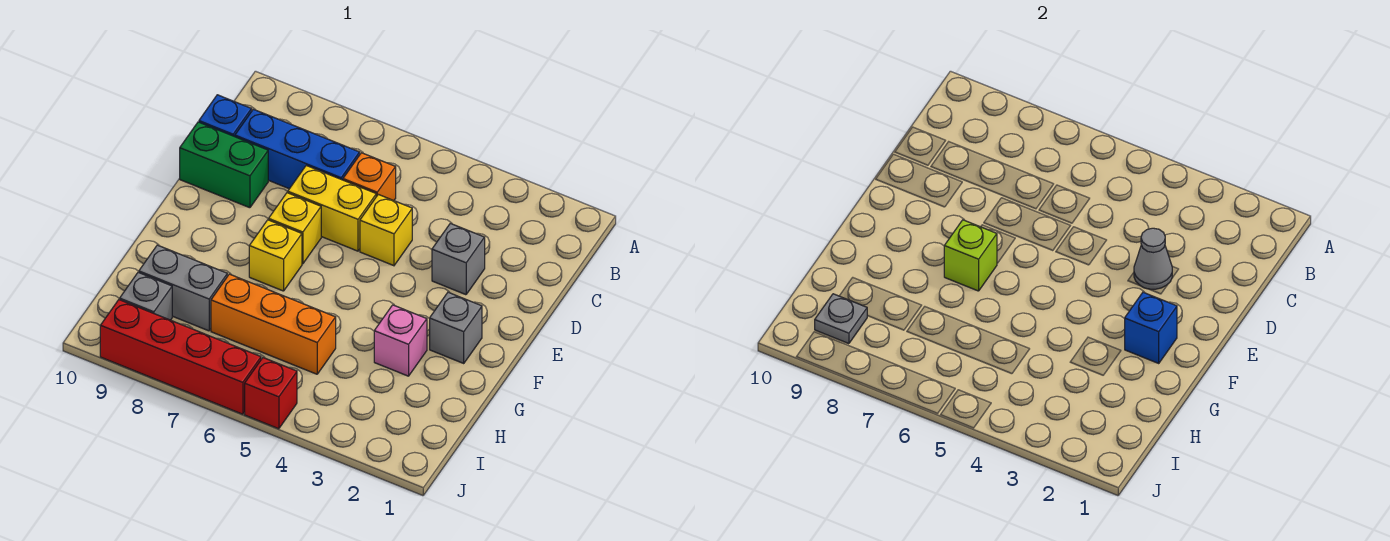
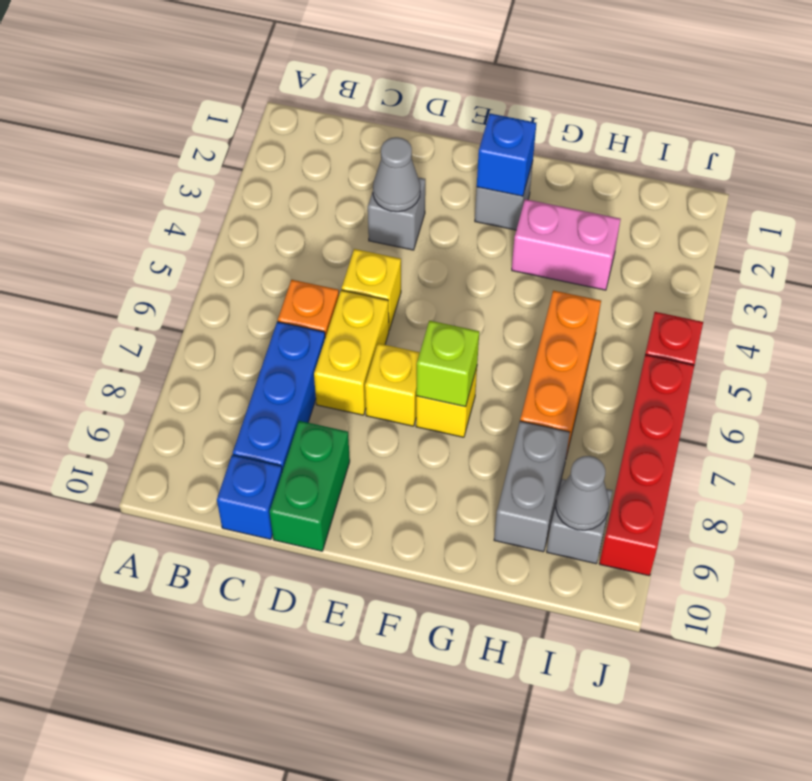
pink 1x1 brick [374,305,427,376] -> pink 1x2 brick [512,199,621,290]
grey 1x1 plate [815,294,867,344] -> grey 1x1 cone [556,456,609,530]

